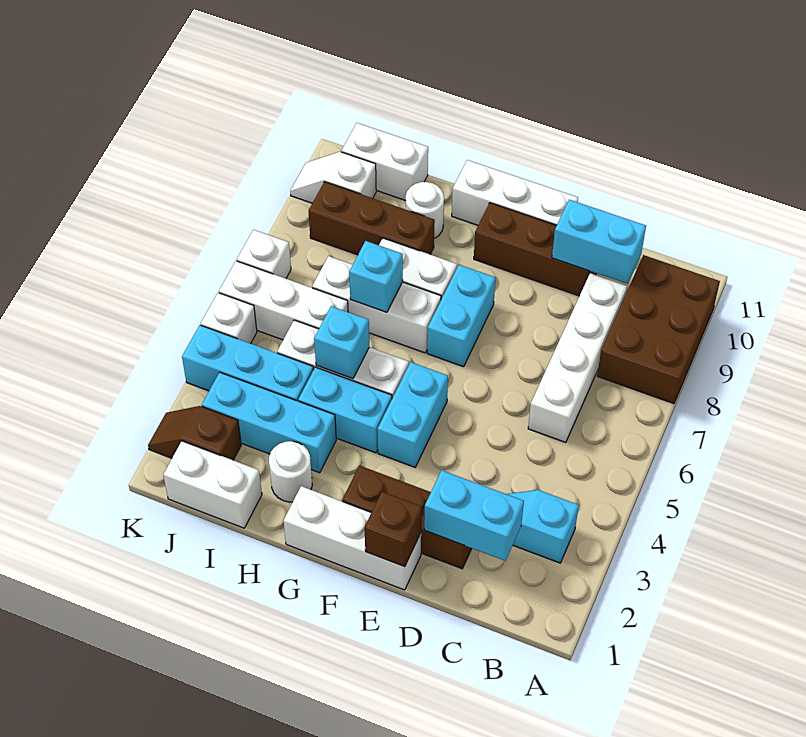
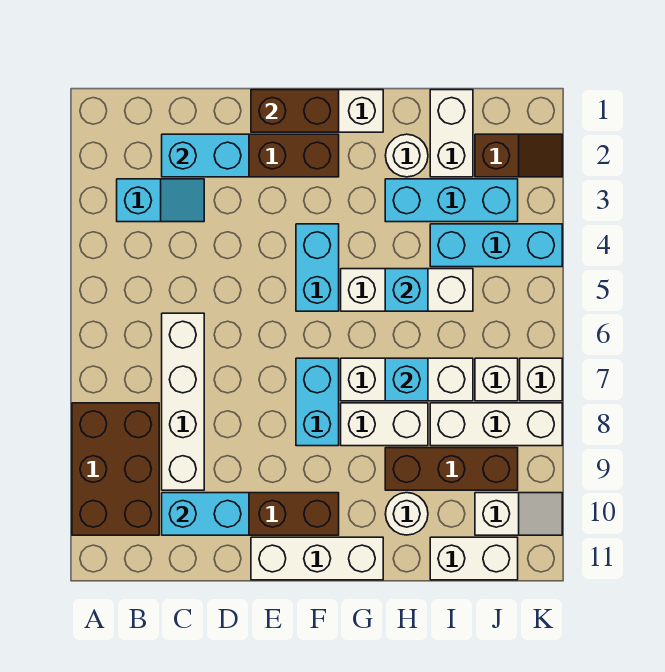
brown 1x1 brick [365,492,422,567] -> brown 1x2 brick [251,90,339,132]
cyan 1x2 brick [298,367,392,453] -> none
white 1x2 brick [163,441,262,528] -> white 1x2 brick turned to [430,90,473,177]
white 1x3 brick [219,261,348,340] -> white 1x3 brick moved to [430,403,562,446]
white 1x1 brick [201,293,257,344] -> white 1x1 brick moved to [475,358,518,401]

